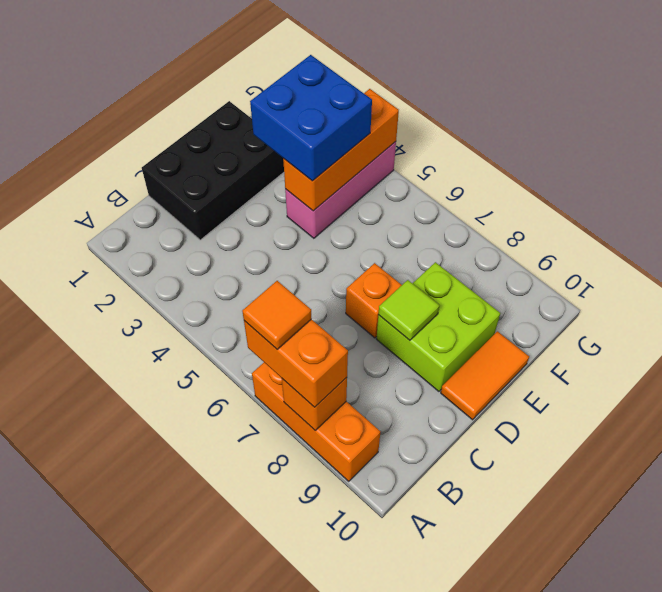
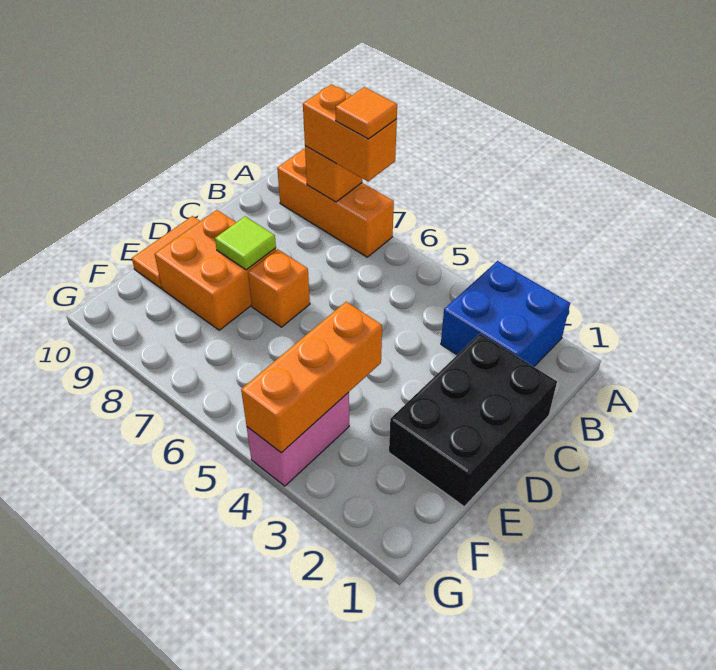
lime 2x2 brick [377,262,500,391] -> orange 2x2 brick [155,210,276,330]
blue 2x2 brick [250,55,372,181] -> blue 2x2 brick moved to [441,261,570,367]
pink 1x3 brick [285,142,396,238] -> pink 1x2 brick [247,392,349,486]

